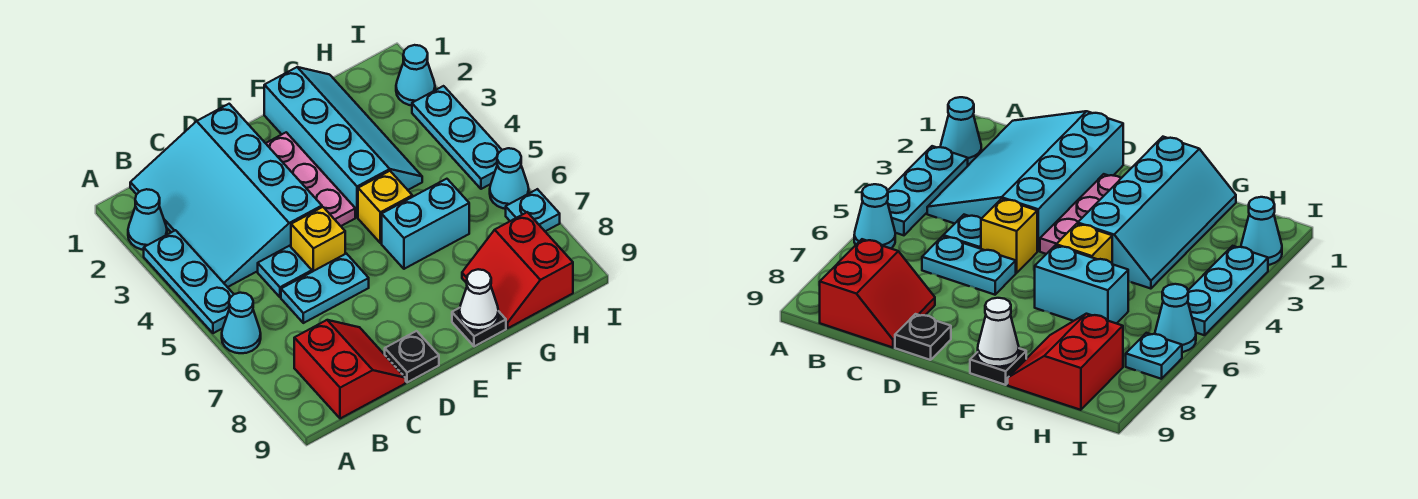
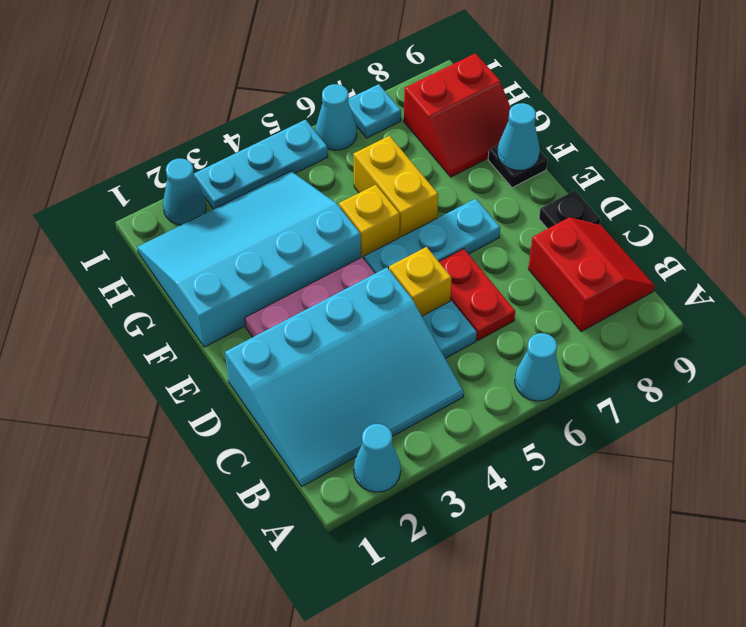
cyan 1x3 plate [144,230,234,333] -> cyan 1x3 plate moved to [364,199,500,273]
red 2x2 slope [294,320,406,419] -> red 2x2 slope turned to [528,217,655,331]
cyan 1x2 plate [281,254,369,323] -> red 1x2 plate [439,249,515,340]
cyan 2x4 slope [264,67,422,217] -> cyan 3x4 slope [137,171,361,347]
cyan 1x2 brick [382,179,469,269] -> yellow 1x2 brick [353,136,438,238]
white 1x1 cone [459,269,498,330] -> cyan 1x1 cone [497,103,540,170]

